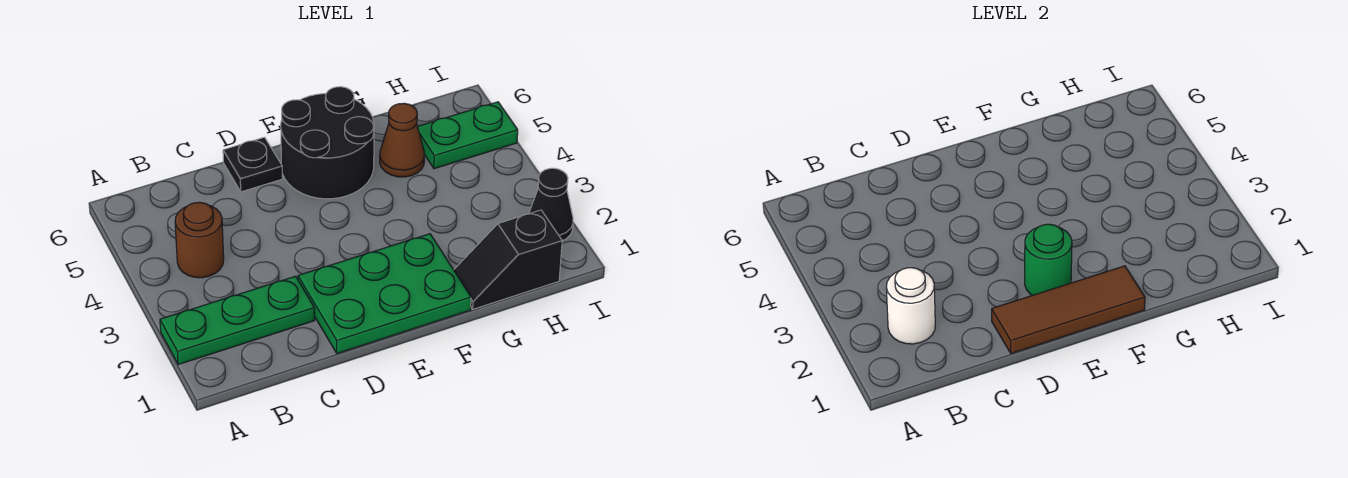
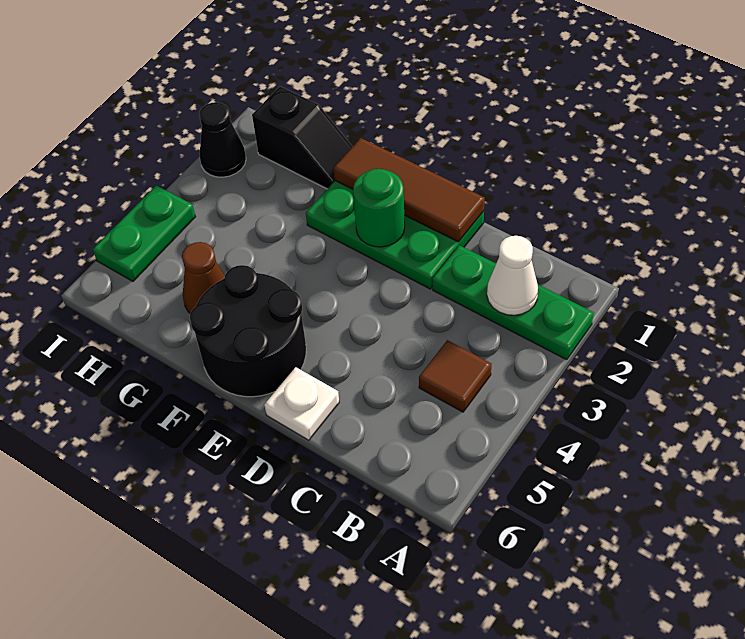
white 1x1 round brick [886,268,935,344] -> white 1x1 cone [487,236,538,315]
brown 1x1 round brick [175,202,224,278] -> brown 1x1 tile [419,340,491,412]
black 1x1 plate [223,137,283,192] -> white 1x1 plate [264,367,339,440]
green 1x2 plate [418,102,518,169] -> green 1x2 plate turned to [93,185,195,281]

